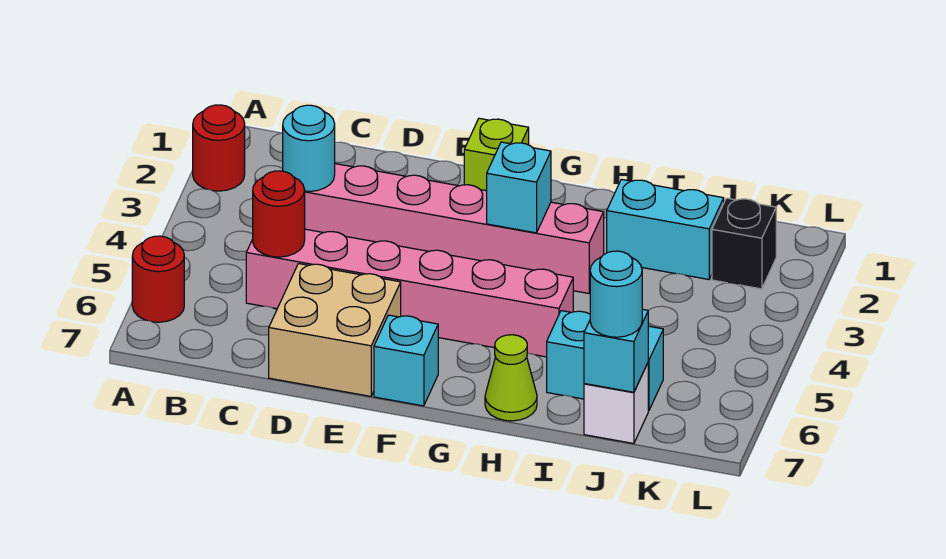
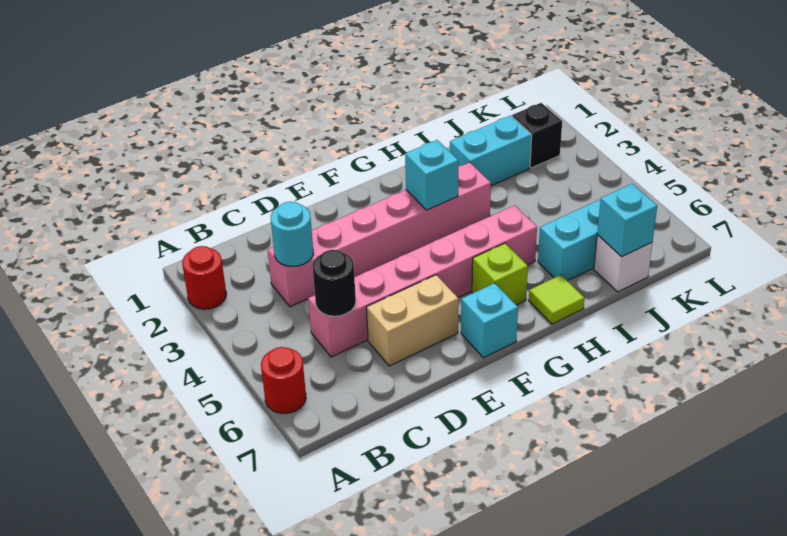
red 1x1 round brick [253,171,305,257] -> black 1x1 round brick [313,250,356,316]
tan 2x2 brick [269,264,401,396] -> tan 1x2 brick [366,275,458,366]
lime 1x1 brick [464,118,529,191] -> lime 1x1 brick moved to [472,243,528,305]
lime 1x1 cone [485,335,537,421] -> lime 1x1 tile [529,275,584,324]
cyan 1x1 round brick [590,251,642,337] -> none

